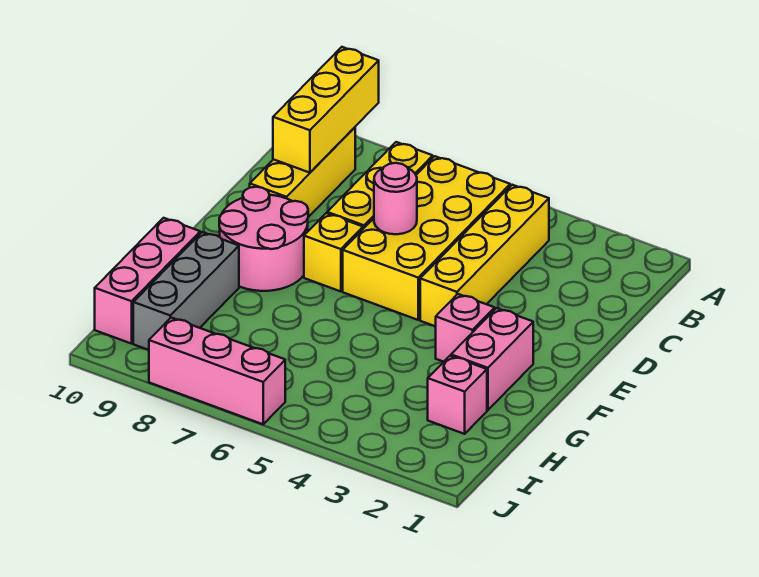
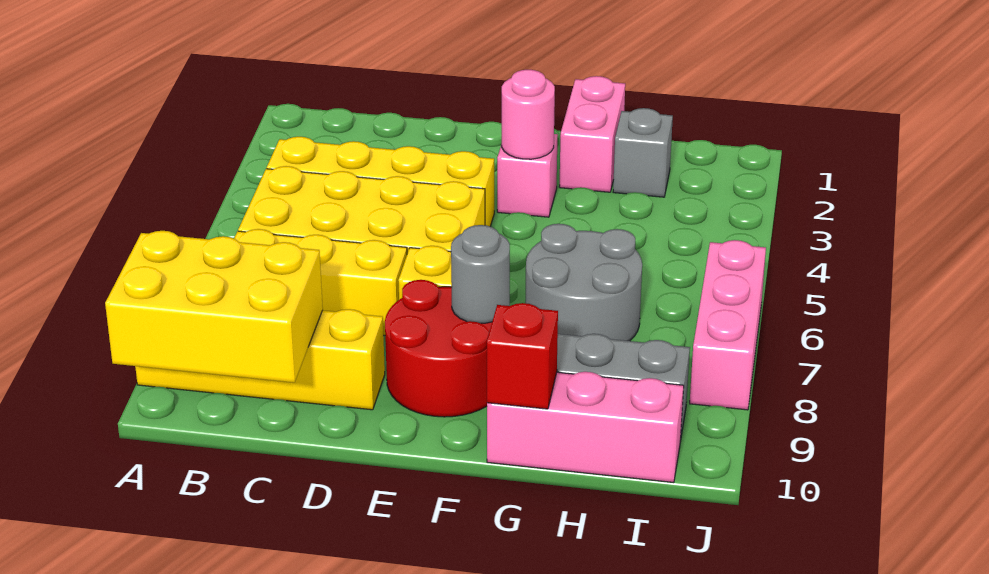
yellow 1x3 brick [273,47,379,173] -> yellow 2x3 brick [105,231,323,383]
yellow 1x3 brick [250,127,355,217] -> yellow 1x4 brick [135,309,385,410]
pink 1x1 round brick [374,163,417,234] -> pink 1x1 round brick moved to [502,70,555,159]
pink 2x2 round brick [219,187,308,291] -> red 2x2 round brick [385,280,492,417]
pink 1x2 brick [451,308,533,410] -> pink 1x2 brick turned to [559,76,625,192]
none -> grey 1x1 round brick [451,225,510,323]
none -> grey 2x2 round brick [525,224,642,341]
none -> red 1x1 brick [487,303,558,409]
pink 1x1 brick [428,356,487,434] -> grey 1x1 brick [613,108,673,197]

